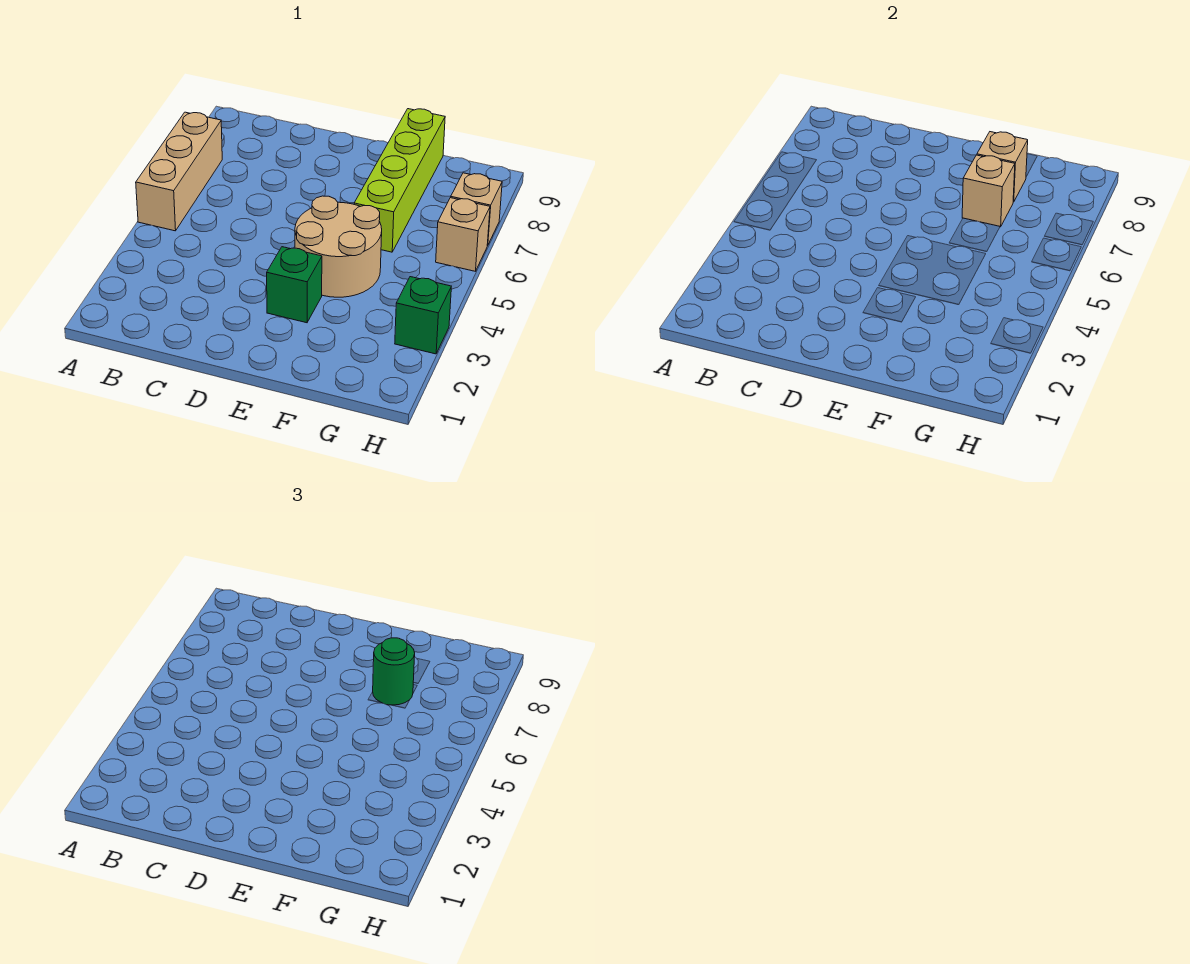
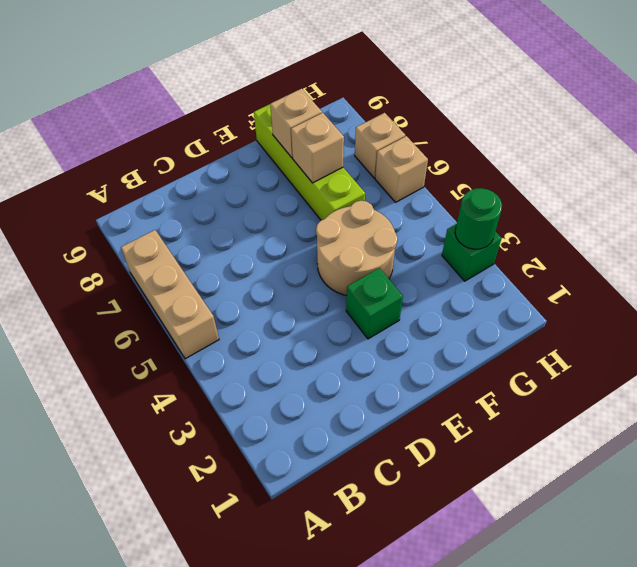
green 1x1 round brick [373,638,415,705] -> green 1x1 round brick moved to [455,188,502,249]

